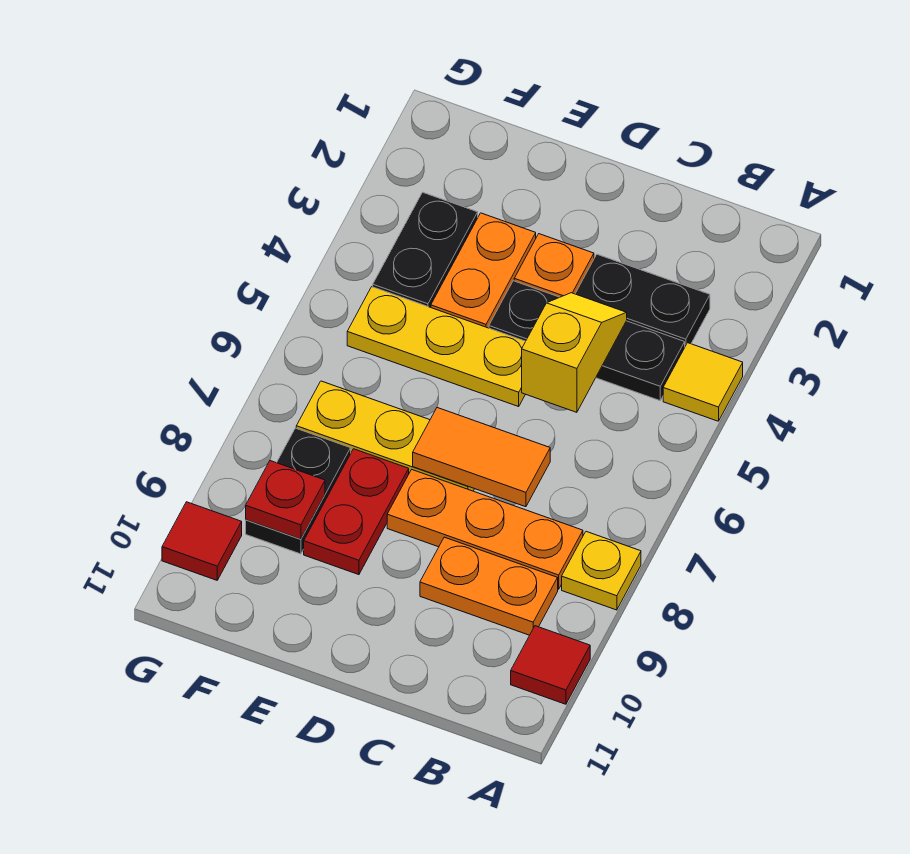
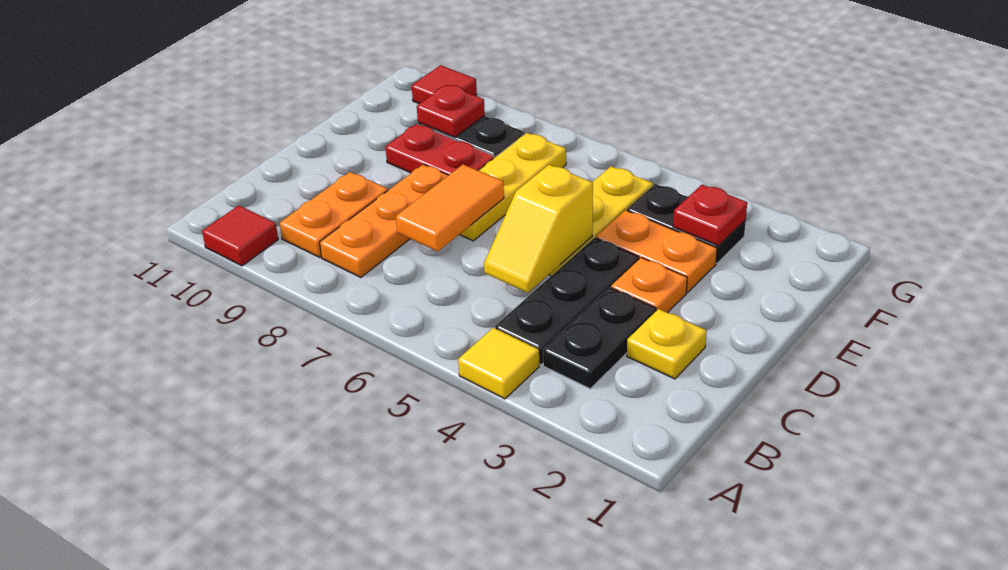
yellow 1x1 plate [562,532,641,610] -> yellow 1x1 plate moved to [627,309,707,379]
yellow 1x2 slope [522,293,627,412] -> yellow 1x2 slope turned to [484,165,593,293]
none -> red 1x1 plate [673,185,747,246]

